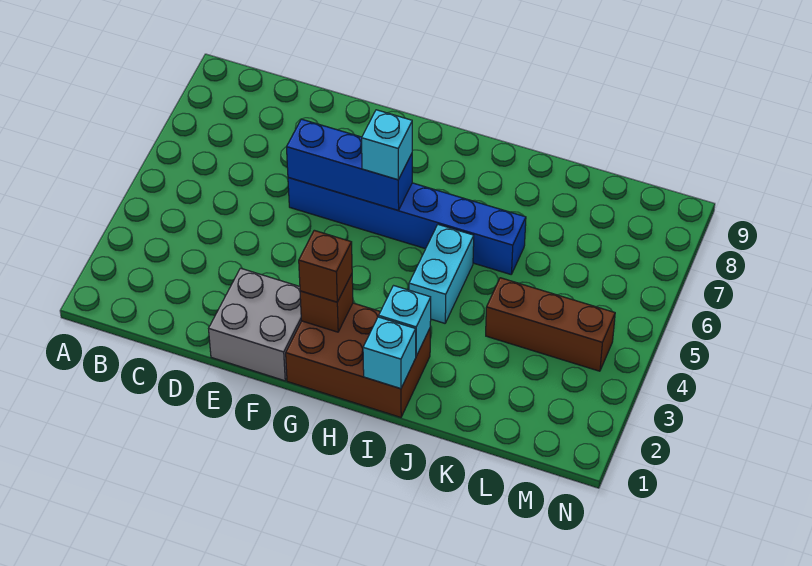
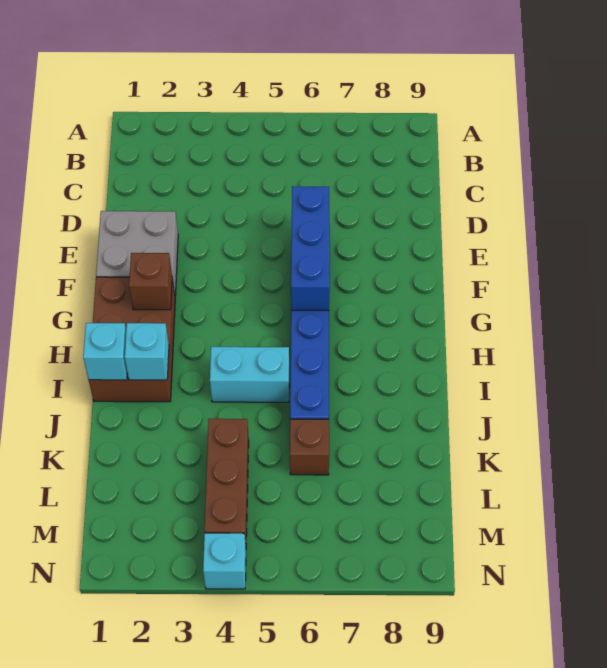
brown 1x1 brick [299,230,352,302] -> brown 1x1 brick moved to [290,419,329,475]
cyan 1x1 brick [362,110,412,180] -> cyan 1x1 brick moved to [203,533,246,589]

